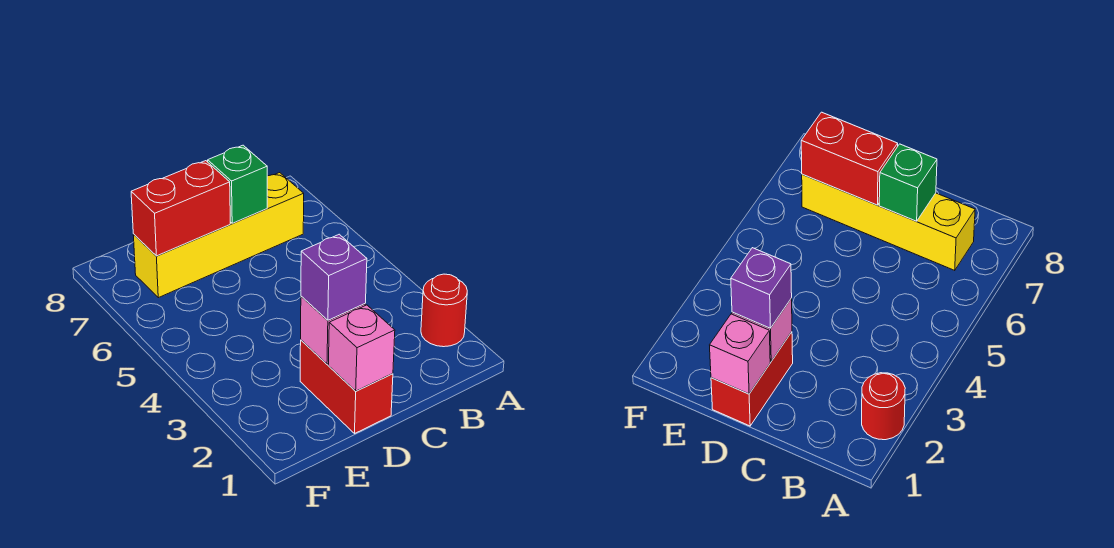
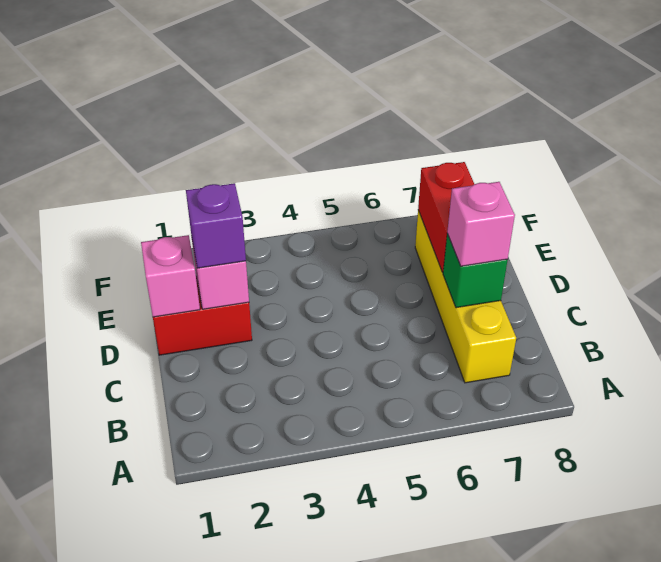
red 1x1 round brick [421,274,467,347] -> none
none -> pink 1x1 brick [447,182,515,266]

